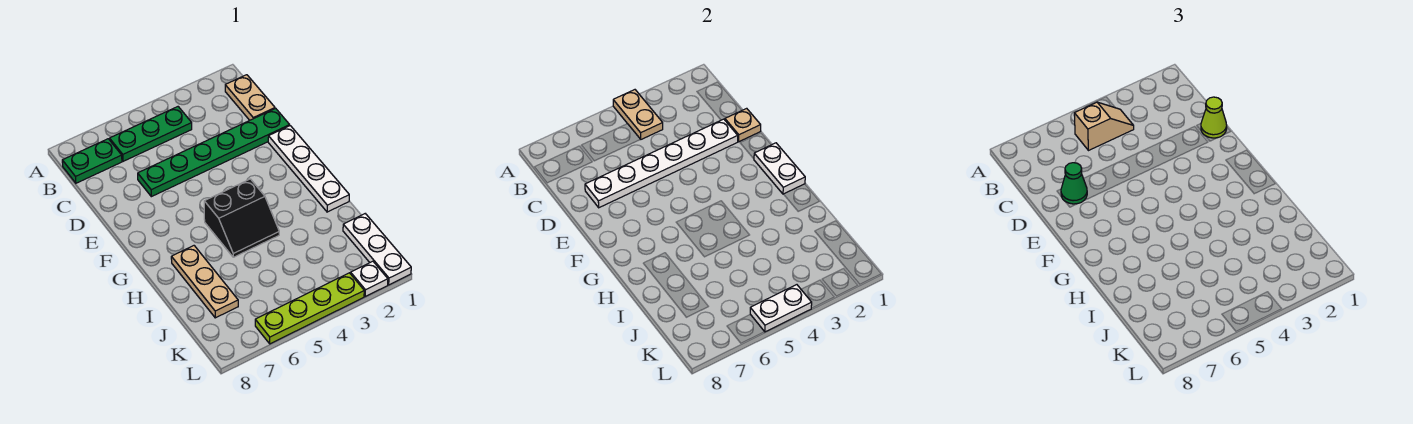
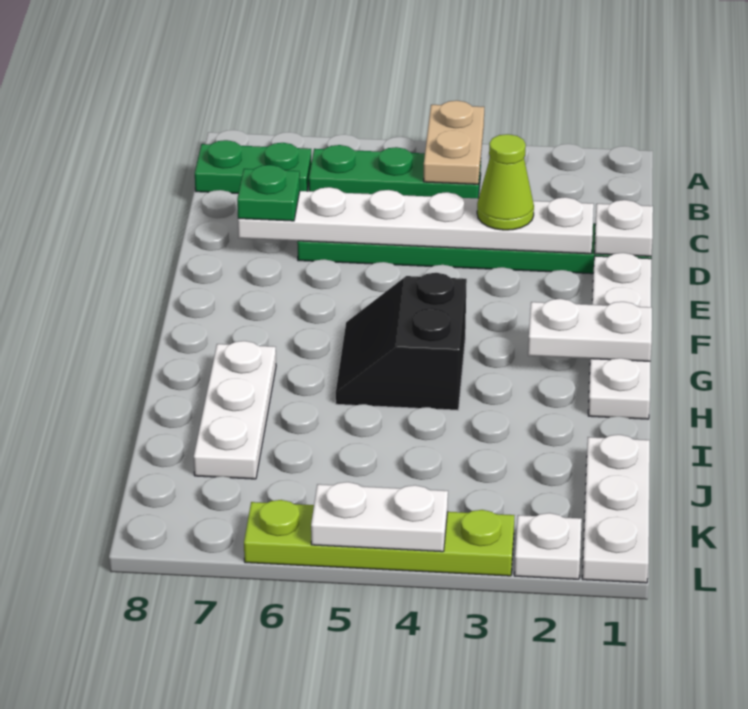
tan 1x2 plate [225,75,275,120] -> none
tan 1x2 slope [1074,102,1134,151] -> none
tan 1x1 plate [725,108,761,142] -> white 1x1 plate [594,200,653,256]
lime 1x1 cone [1201,97,1227,138] -> lime 1x1 cone moved to [477,134,534,230]
green 1x1 cone [1061,163,1087,204] -> green 1x1 plate [237,165,300,221]
white 1x2 plate [754,143,805,194] -> white 1x2 plate turned to [528,299,652,361]
black 2x2 slope [204,179,279,257] -> black 2x2 slope turned to [336,273,467,410]
tan 1x3 plate [171,246,238,318] -> white 1x3 plate [194,341,276,479]

